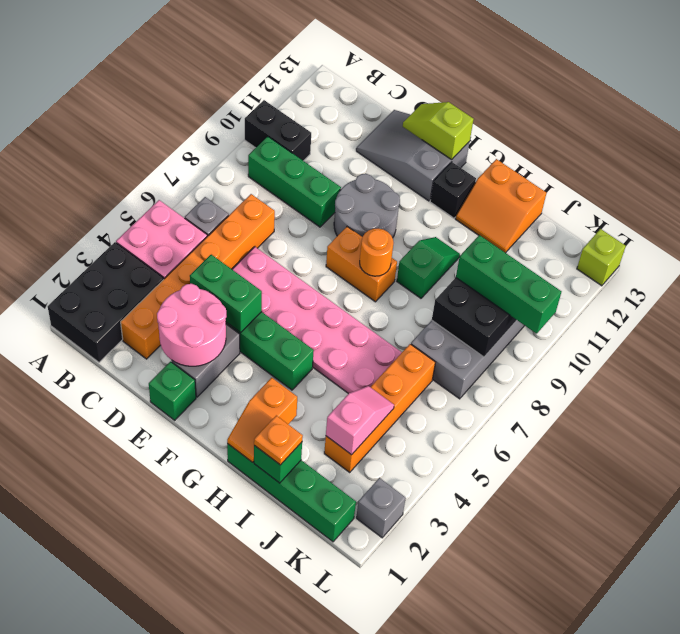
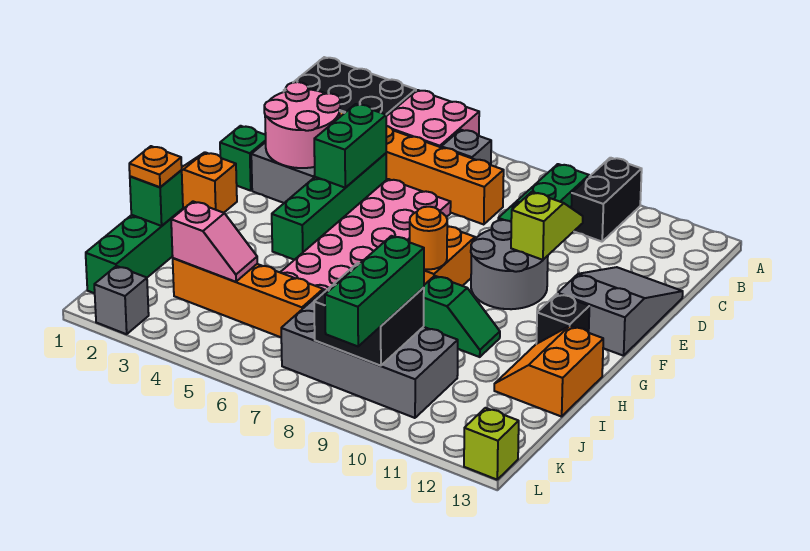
lime 1x2 slope [403,102,474,160] -> lime 1x2 slope moved to [511,192,583,260]

